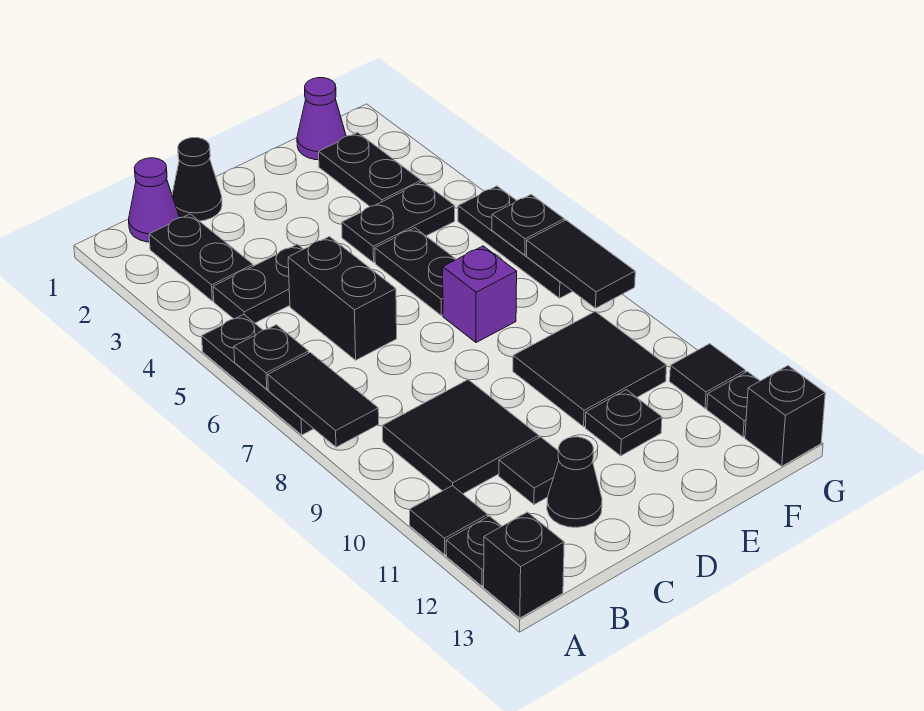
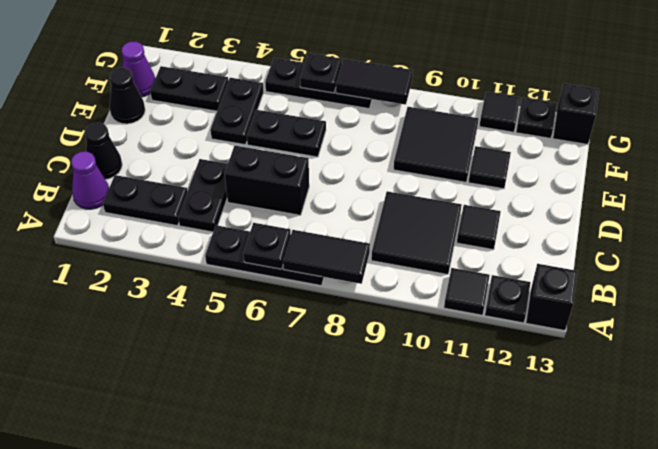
black 1x1 cone [547,437,602,527] -> black 1x1 cone moved to [109,68,145,124]
purple 1x1 brick [443,246,517,343] -> none
black 1x1 plate [585,390,662,456] -> black 1x1 tile [469,146,511,189]

